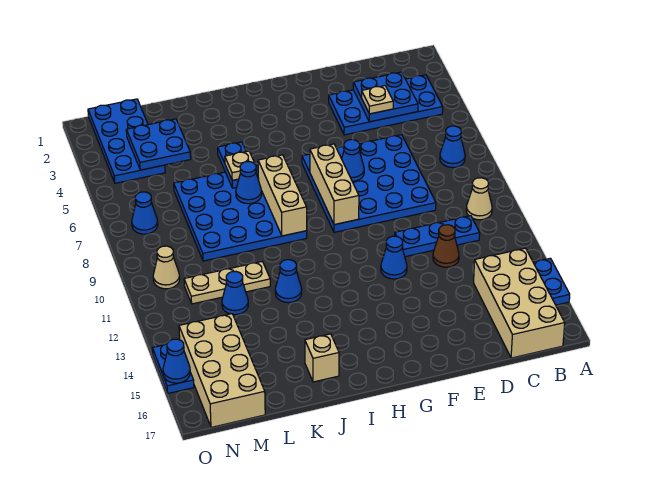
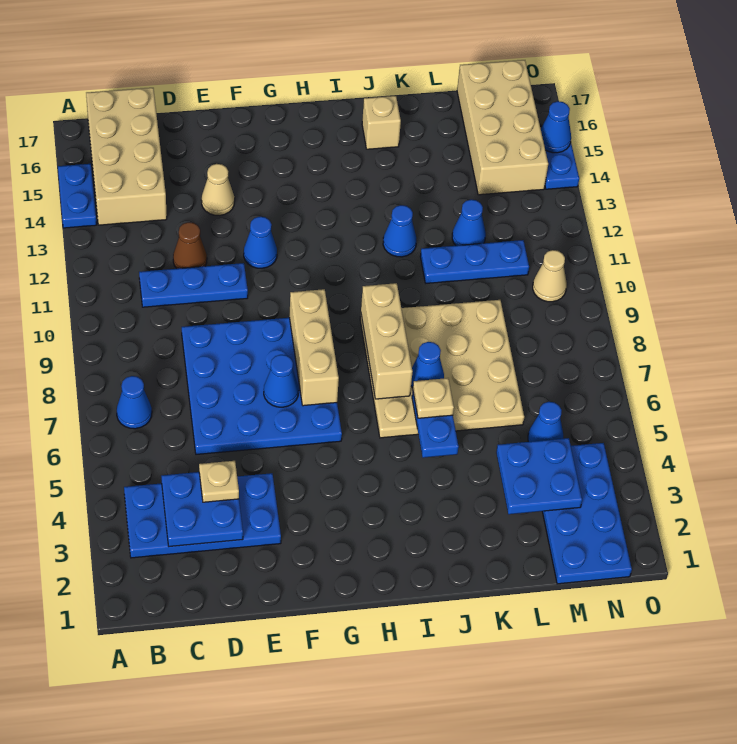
tan 1x1 cone [466,178,492,220] -> tan 1x1 cone moved to [201,164,235,215]
blue 4x4 plate [174,165,307,261] -> tan 4x4 plate [360,300,524,438]
tan 1x3 plate [184,262,270,304] -> blue 1x3 plate [420,240,529,283]
blue 1x1 cone [132,192,158,234] -> blue 1x1 cone moved to [528,402,563,442]

